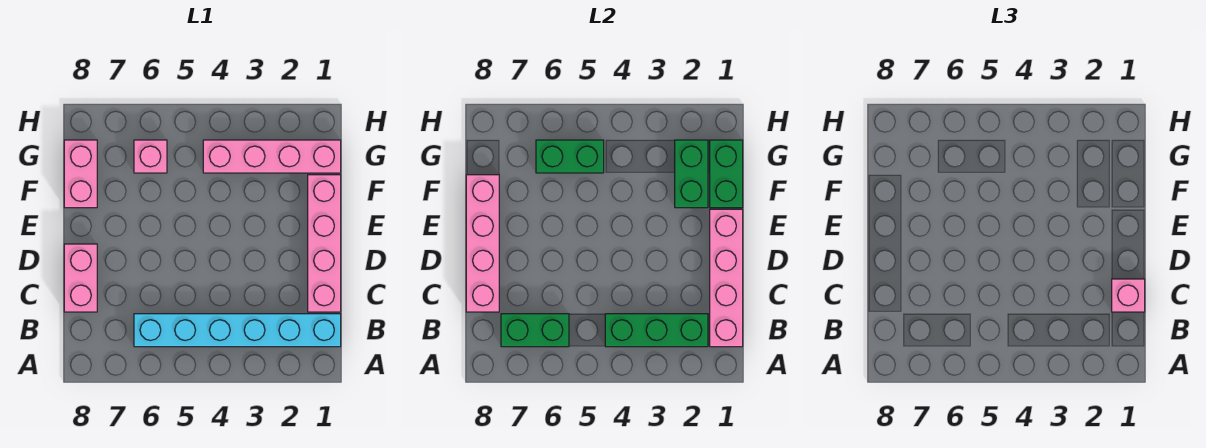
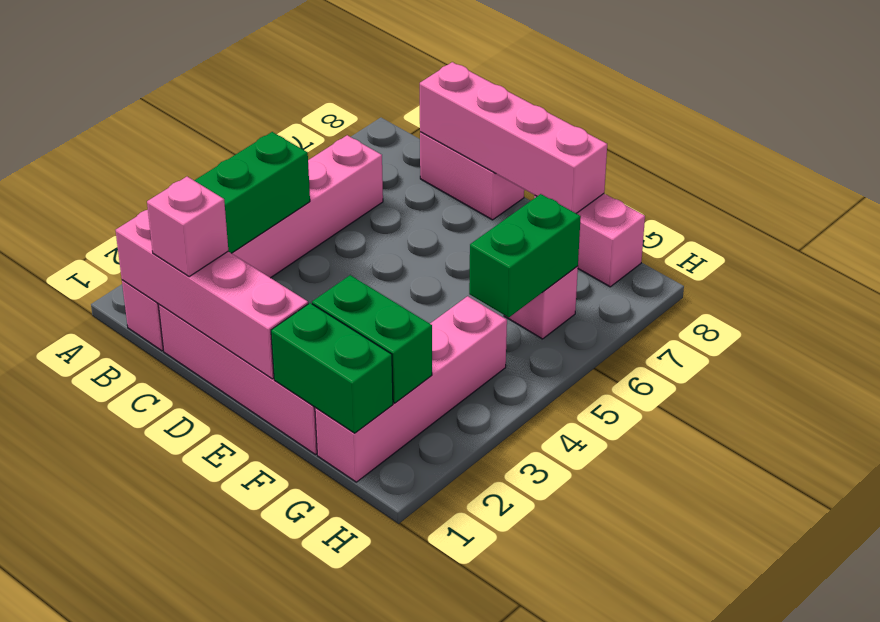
cyan 1x6 brick [134,314,341,347] -> pink 1x6 brick [122,135,383,351]
green 1x2 brick [501,314,569,347] -> none

